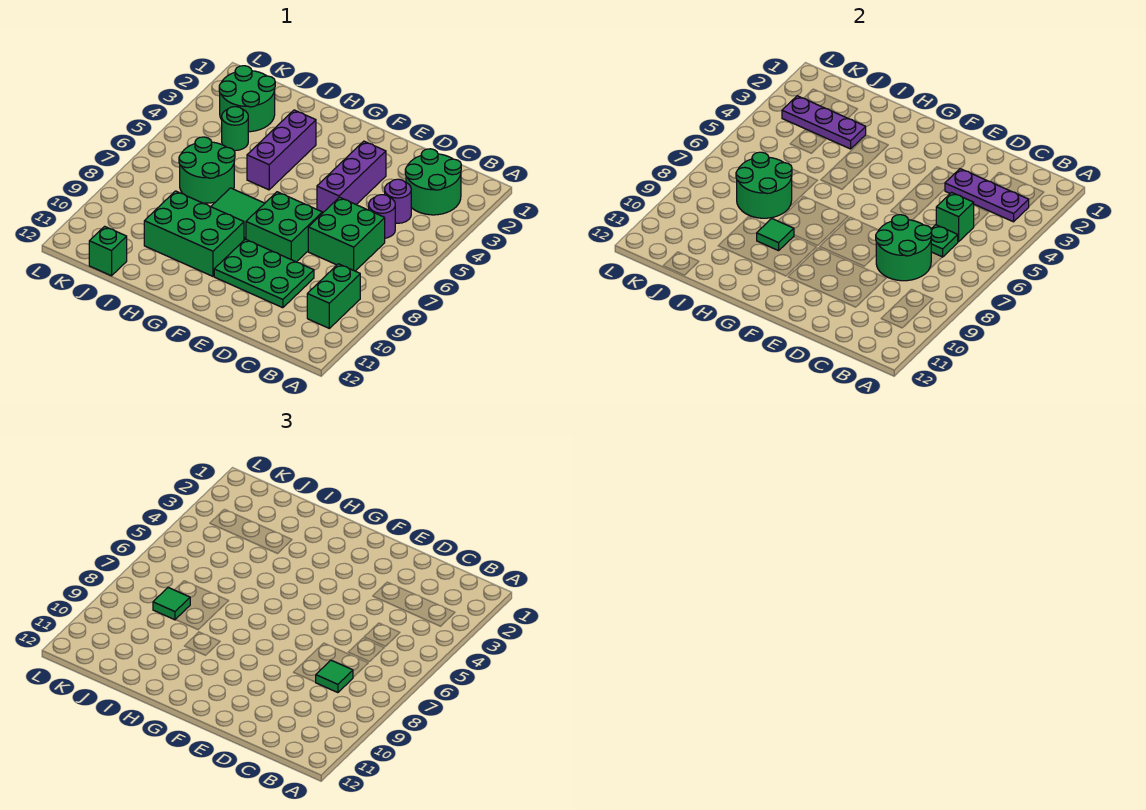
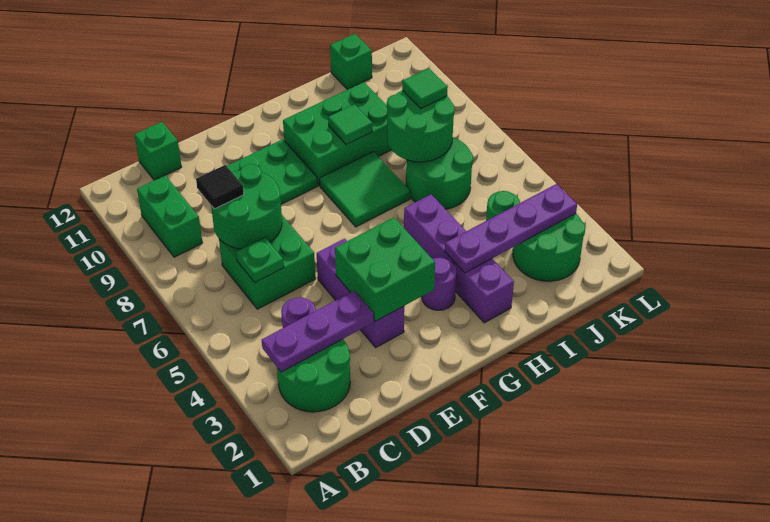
purple 1x1 round brick [369,195,395,238] -> purple 1x1 round brick moved to [422,258,457,310]
green 1x1 brick [936,192,974,242] -> green 1x1 brick moved to [135,122,182,180]
green 1x1 tile [316,660,353,693] -> black 1x1 tile [196,165,244,209]
green 2x2 brick [246,192,322,262] -> green 2x2 brick moved to [335,218,435,321]
purple 1x3 brick [247,110,316,190] -> purple 1x4 brick [404,194,514,323]
purple 1x3 plate [782,96,866,149] -> purple 1x4 plate [445,184,577,273]

